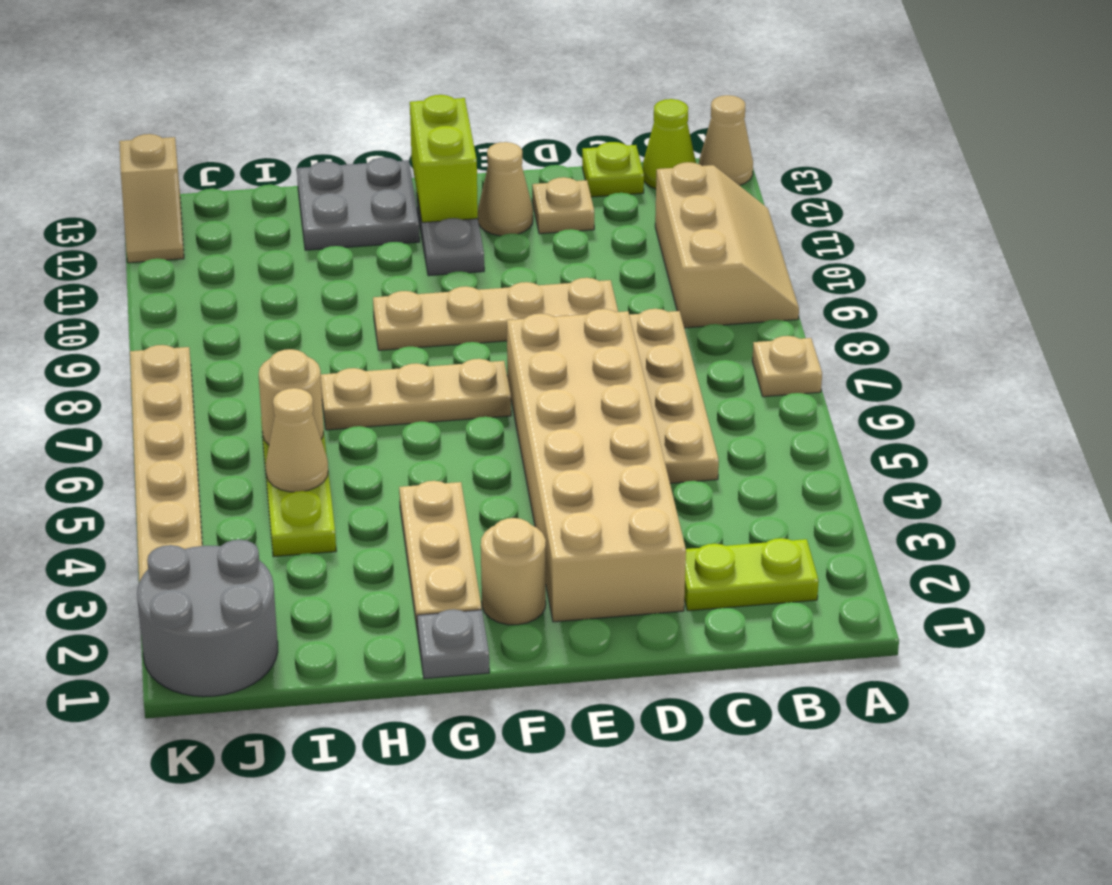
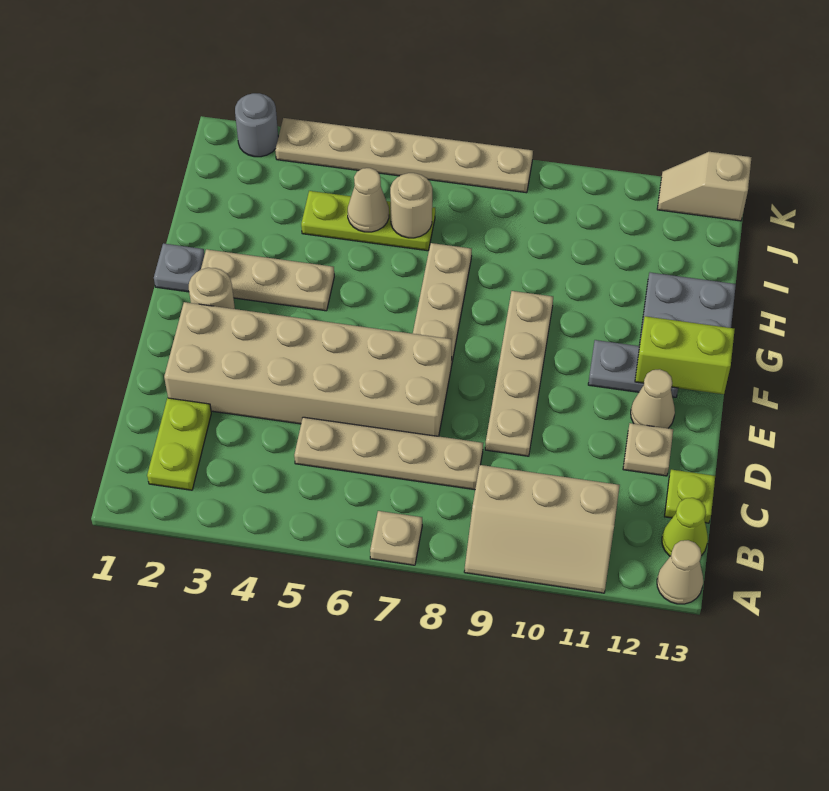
grey 2x2 round brick [137,540,278,697] -> grey 1x1 round brick [235,93,278,157]

